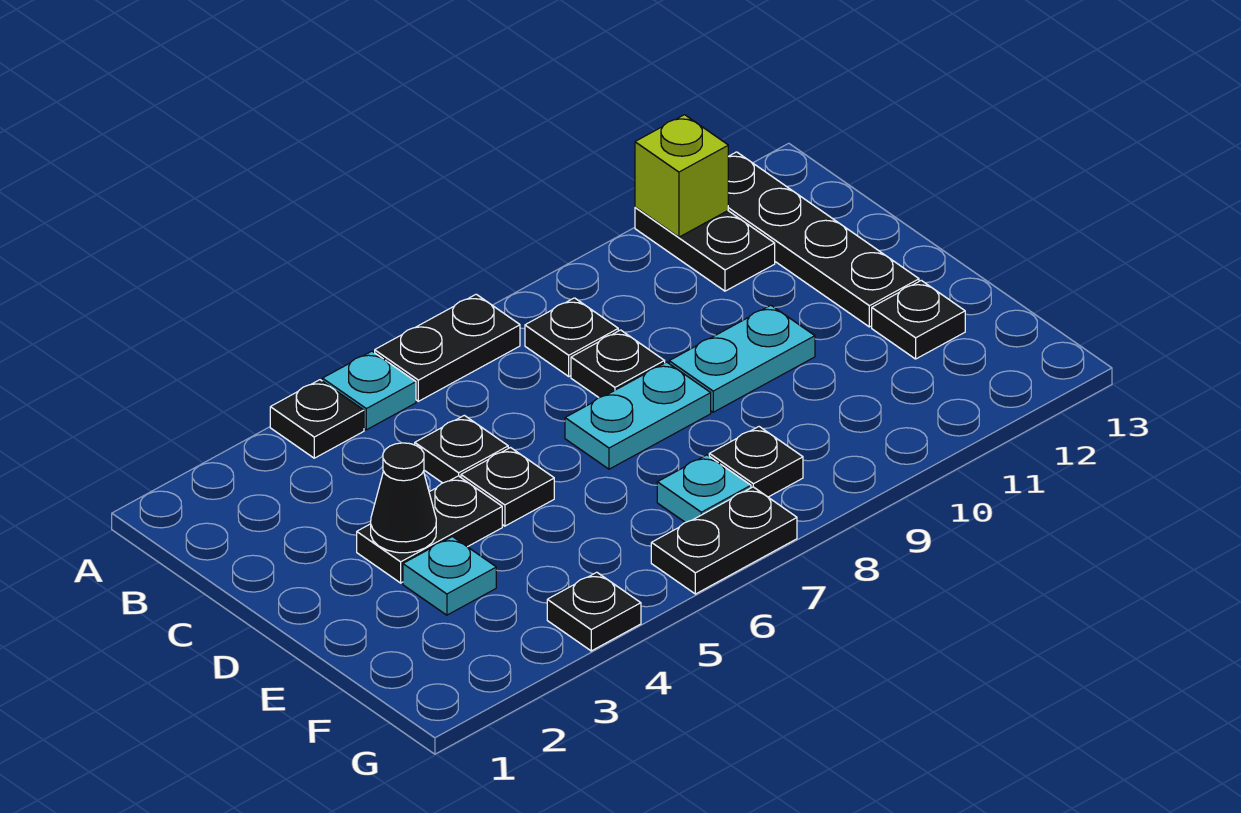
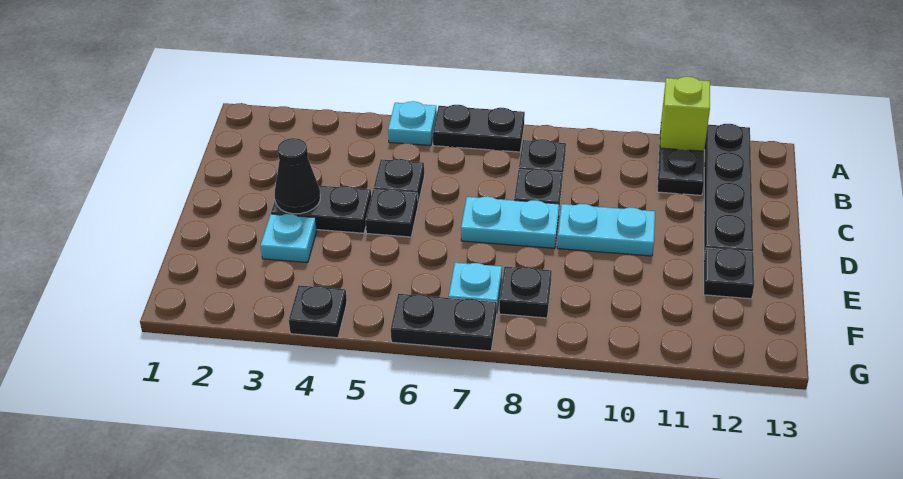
black 1x1 plate [270,380,364,458] -> none

